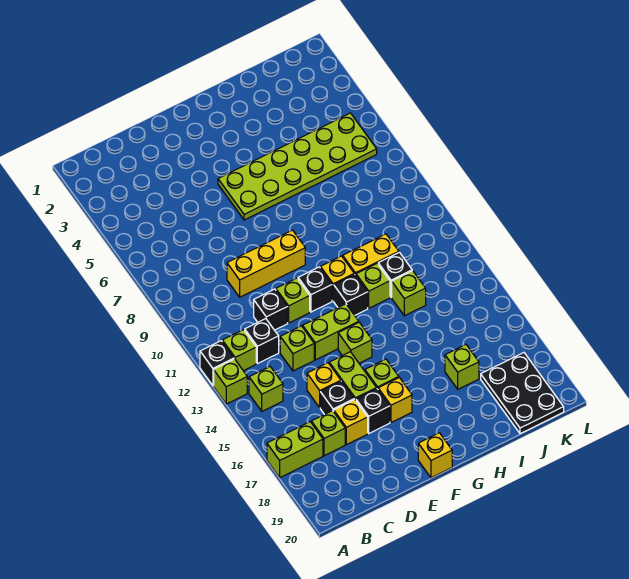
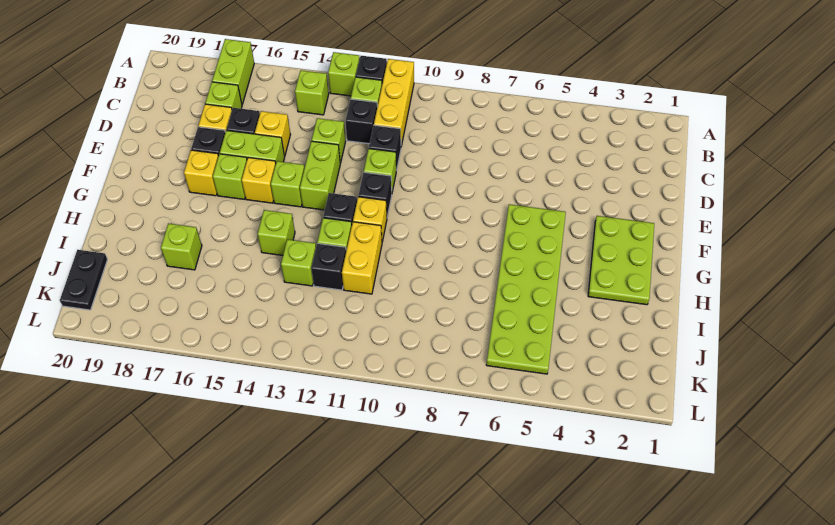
yellow 1x3 brick [227,230,305,297] -> yellow 1x3 brick moved to [374,59,414,146]
none -> lime 2x3 plate [588,216,654,305]
yellow 1x1 brick [418,433,452,478] -> yellow 1x1 brick moved to [242,158,276,203]
none -> lime 1x1 brick [257,210,295,255]
black 2x3 plate [481,353,564,434] -> black 1x2 plate [60,250,107,310]

